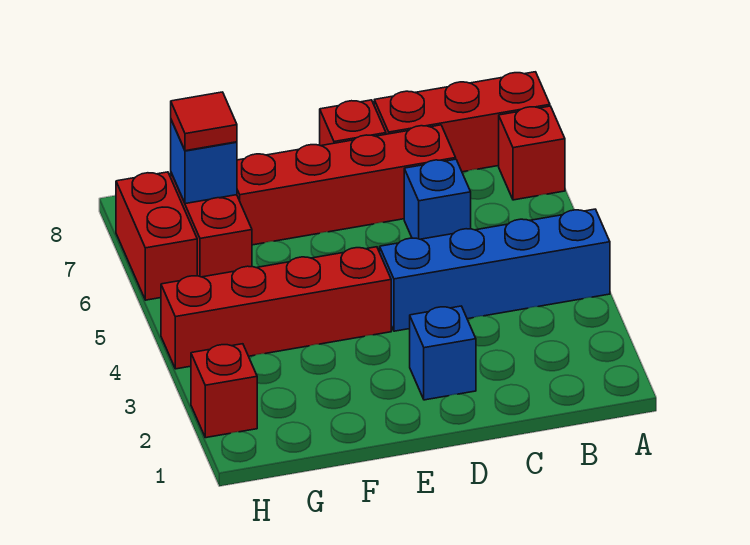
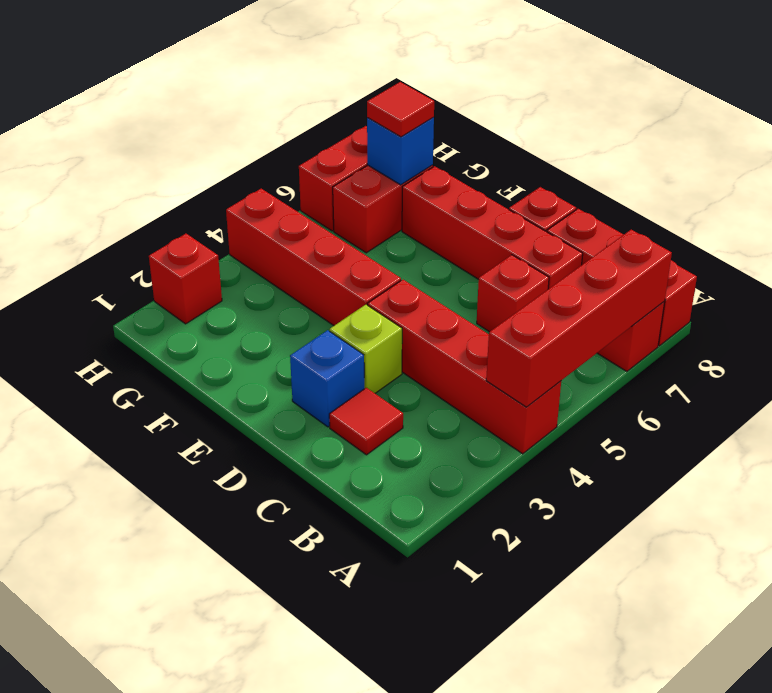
blue 1x4 brick [380,209,610,331] -> red 1x4 brick [368,280,561,454]
none -> red 1x4 brick [486,230,672,407]
none -> red 1x1 tile [329,388,403,455]
blue 1x1 brick [404,159,471,239] -> red 1x1 brick [477,255,549,332]
none -> lime 1x1 brick [330,305,402,393]

